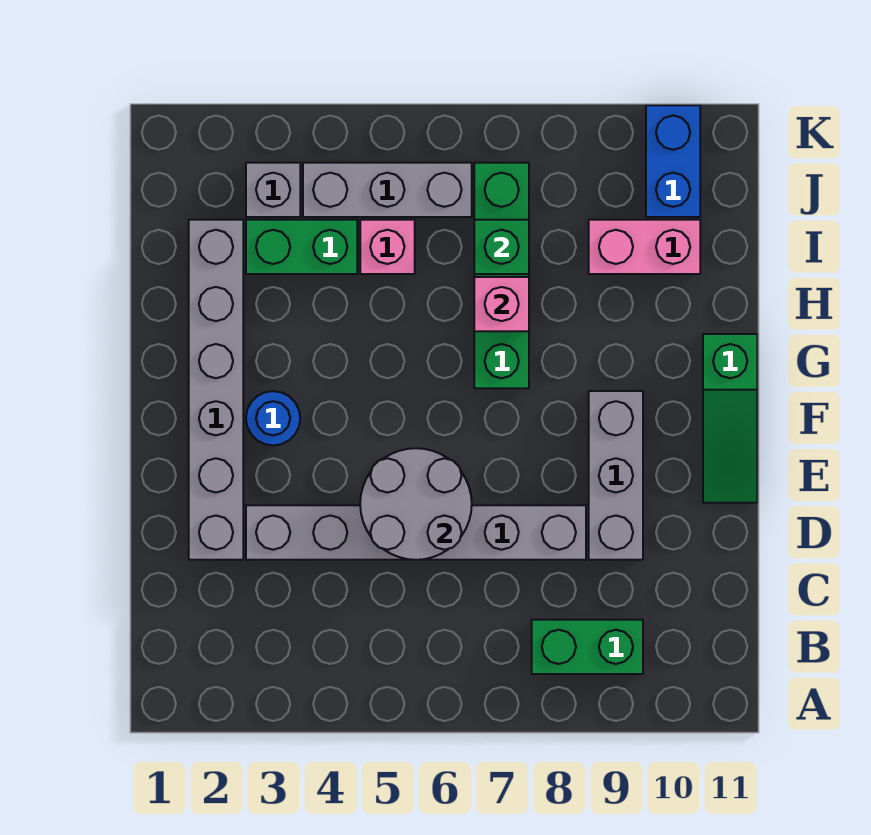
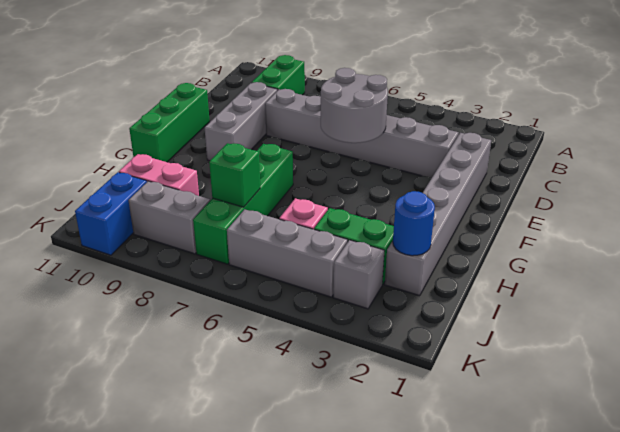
green 1x2 brick [532,620,643,674] -> green 1x2 brick turned to [252,55,305,95]
green 1x3 slope [703,334,757,503] -> green 1x3 brick [129,83,210,162]
blue 1x1 round brick [246,391,300,445] -> blue 1x1 round brick moved to [393,191,435,256]
pink 1x1 brick [474,277,529,331] -> none
none -> grey 1x2 brick [128,181,210,254]

